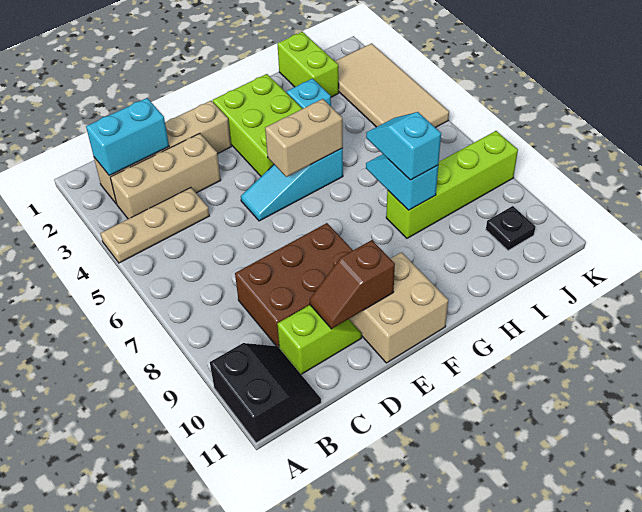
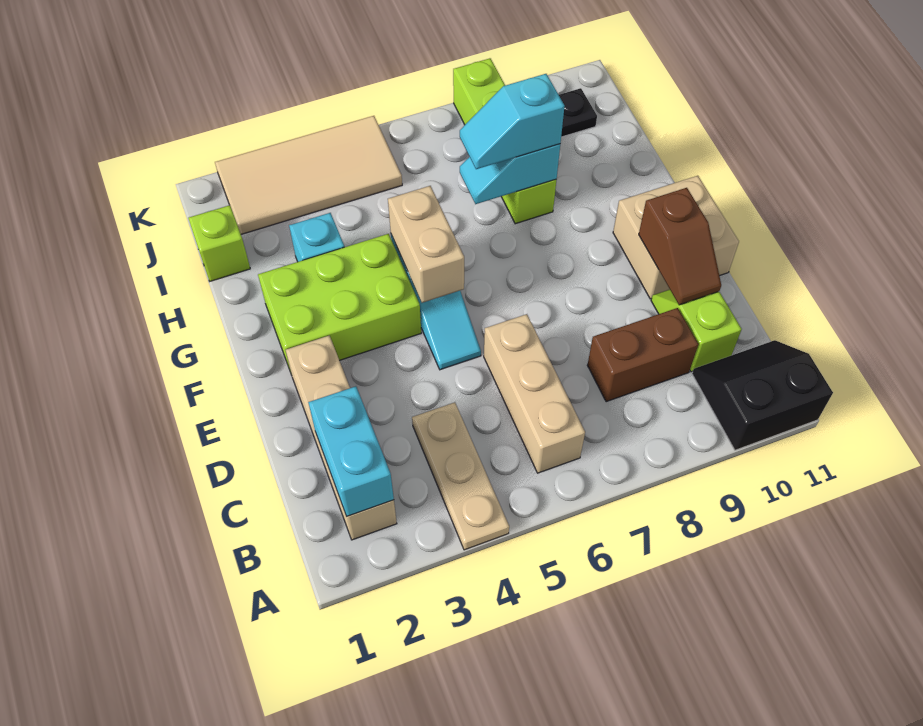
tan 1x3 brick [110,134,221,219] -> tan 1x3 brick moved to [484,314,585,473]
brown 2x3 brick [235,223,353,347] -> brown 1x2 brick [587,308,698,402]
lime 1x2 brick [277,32,339,97] -> lime 1x1 brick [188,205,250,281]

